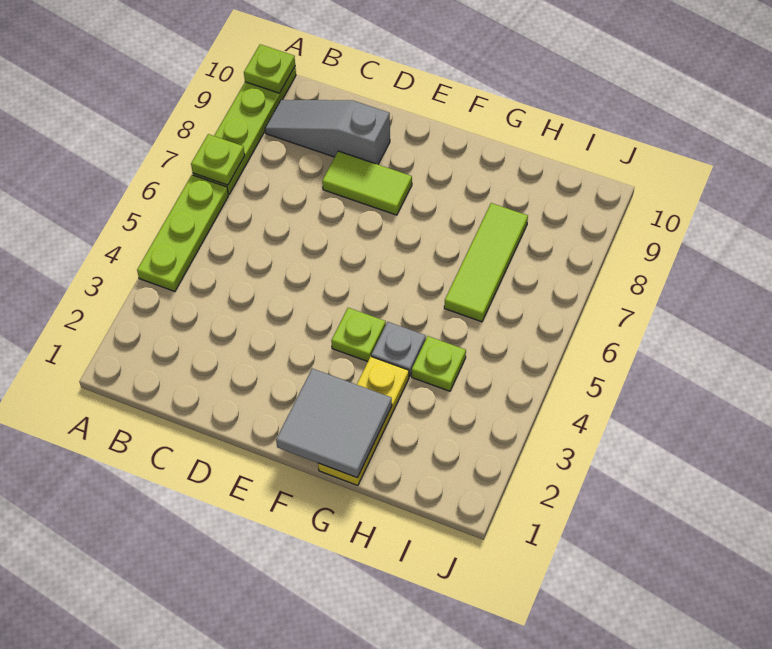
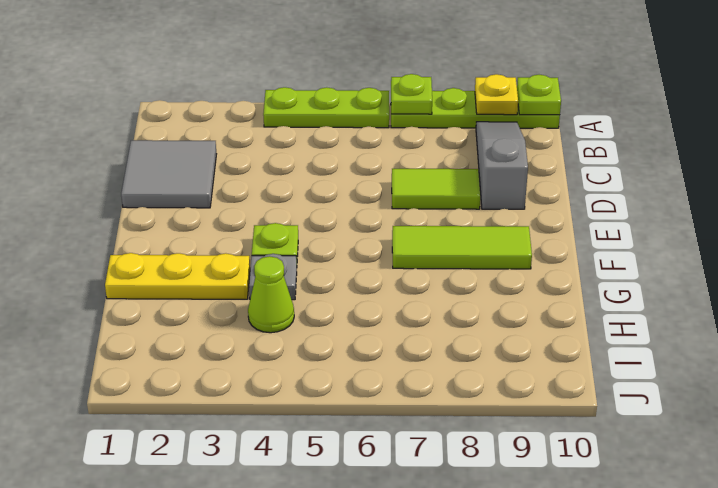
none -> yellow 1x1 plate [475,74,518,115]
lime 1x2 tile [322,151,412,215] -> lime 1x2 tile turned to [392,169,480,209]
grey 2x2 tile [276,369,392,478] -> grey 2x2 tile moved to [121,140,216,208]
lime 1x1 plate [412,336,466,391] -> lime 1x1 cone [248,256,294,333]
lime 1x3 tile [444,203,528,322] -> lime 1x3 tile moved to [392,226,532,269]

